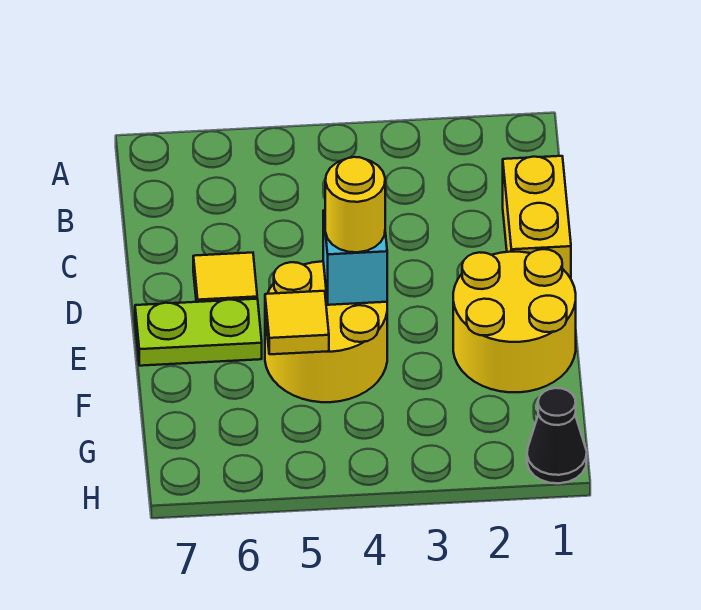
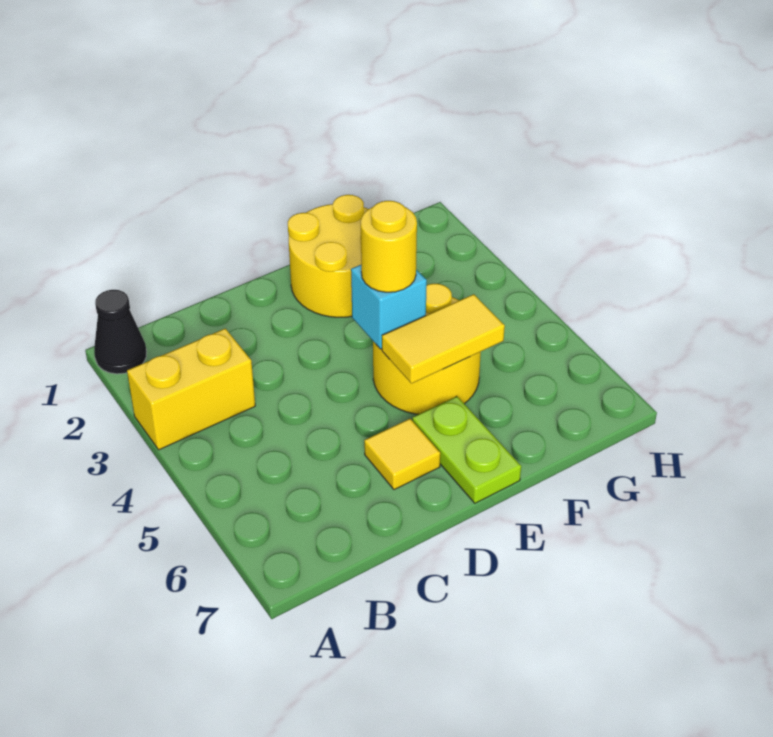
yellow 1x2 brick [503,156,571,279] -> yellow 1x2 brick moved to [127,328,255,450]
yellow 1x1 tile [265,291,329,354] -> yellow 1x2 tile [382,294,505,383]
black 1x1 cone [527,388,587,483] -> black 1x1 cone moved to [94,290,147,374]

